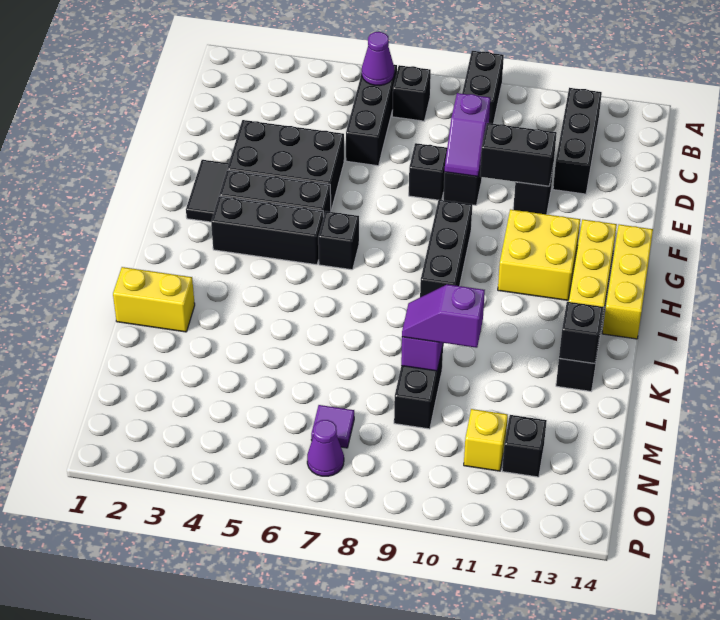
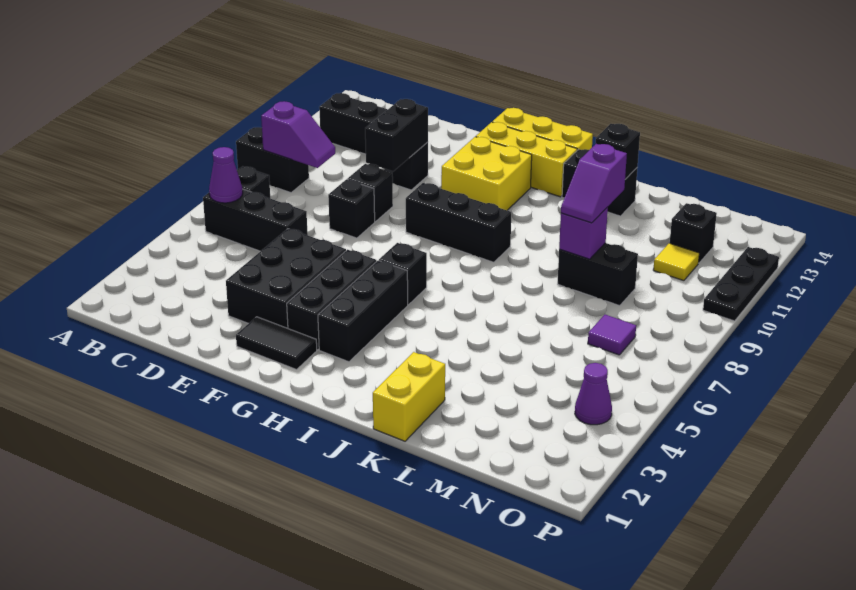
purple 1x2 slope [445,93,490,177] -> purple 1x2 slope moved to [261,101,335,168]
yellow 1x1 brick [464,409,508,471] -> yellow 1x1 tile [653,243,699,281]
purple 1x1 cone [307,420,344,476] -> purple 1x1 cone moved to [575,363,612,425]
none -> black 1x3 plate [703,247,779,321]

